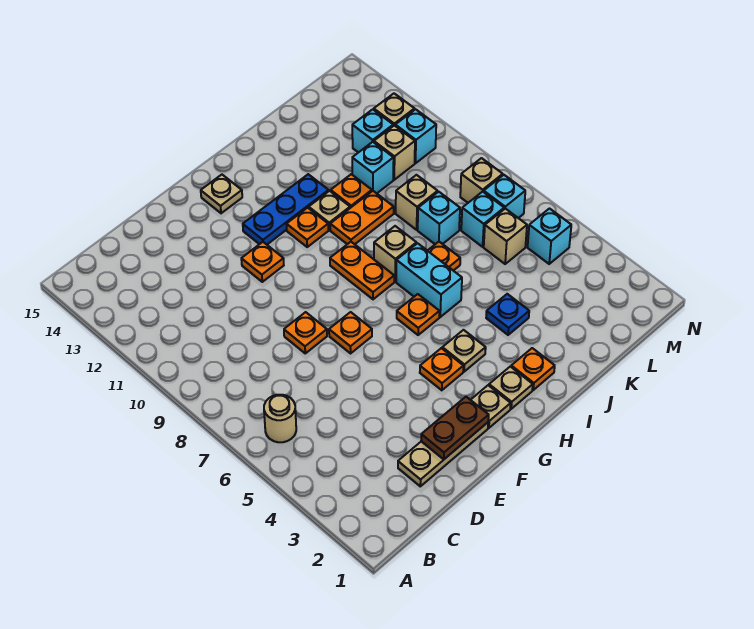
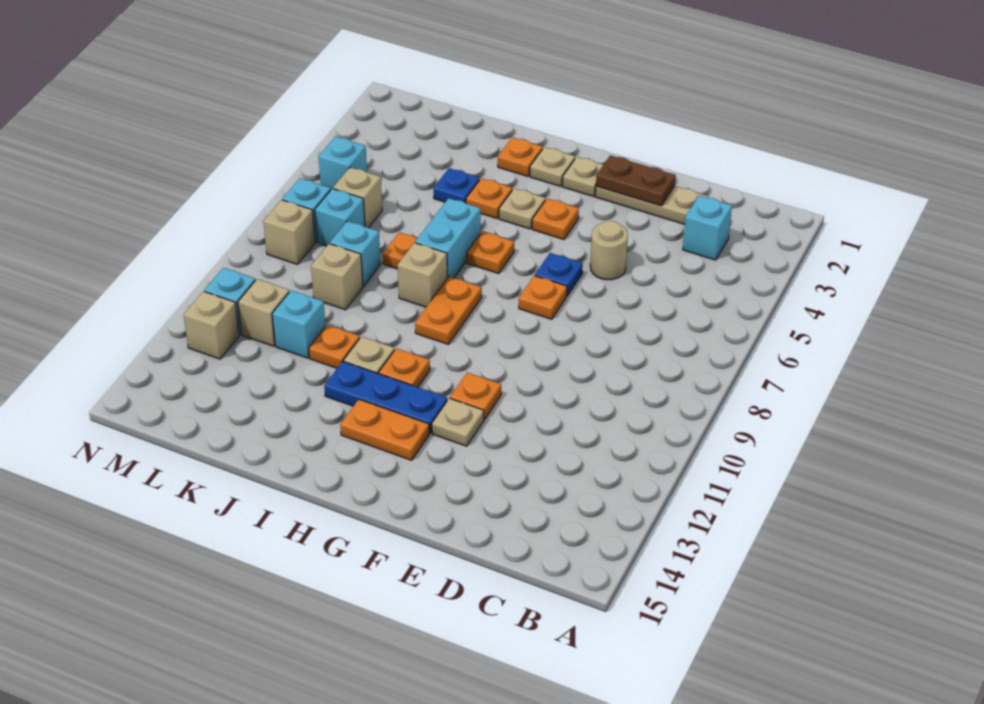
tan 1x1 round brick [264,395,296,442] -> tan 1x1 round brick moved to [590,221,628,280]
orange 1x1 plate [284,312,327,353] -> orange 1x1 plate moved to [466,178,512,218]
none -> blue 1x1 plate [535,253,583,296]
tan 1x1 plate [201,175,242,213] -> tan 1x1 plate moved to [432,398,484,446]
orange 1x2 plate [330,191,394,244] -> orange 1x2 plate moved to [340,399,429,460]
cyan 1x1 brick [352,109,393,153] -> cyan 1x1 brick moved to [683,196,732,260]

